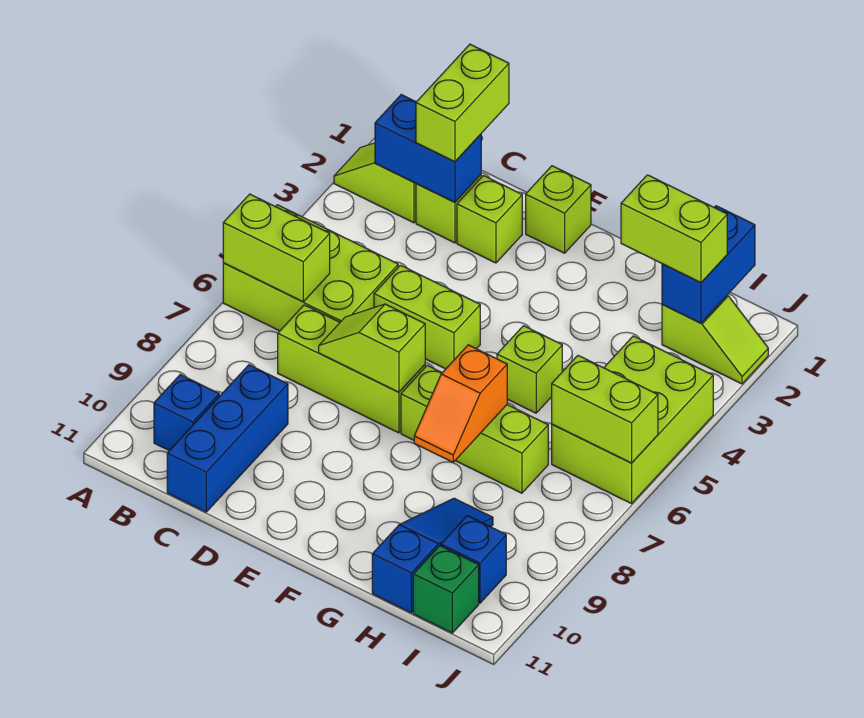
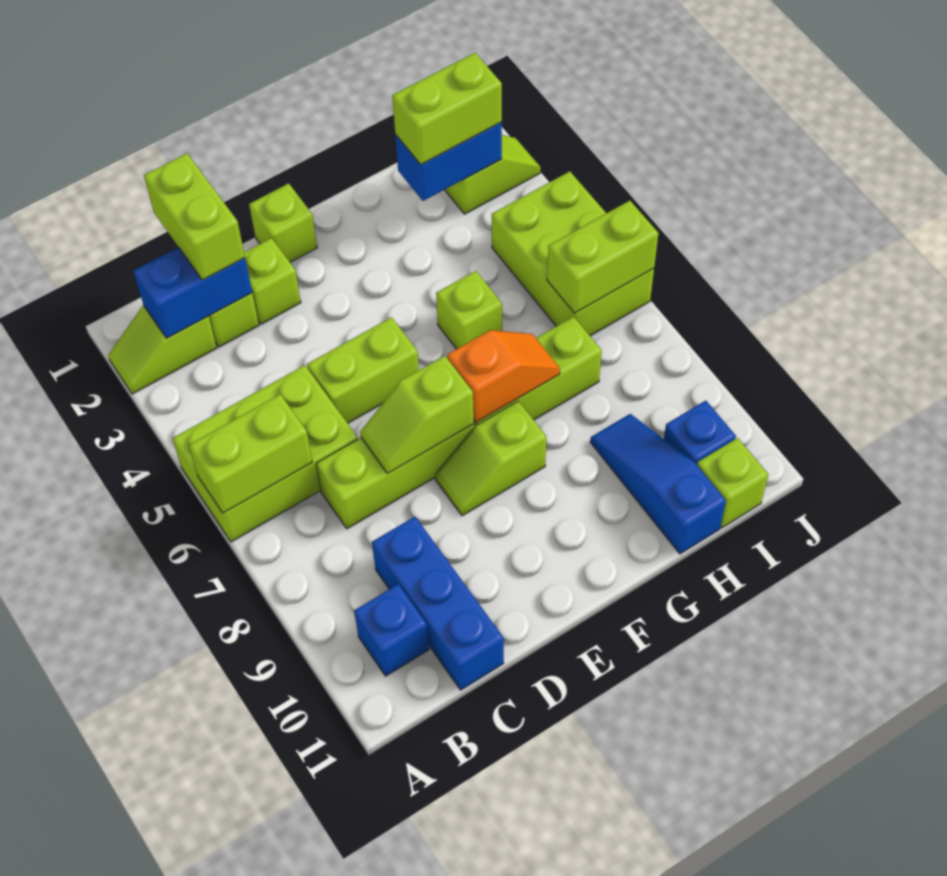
none -> lime 1x2 slope [435,401,546,516]
orange 1x2 slope [414,345,507,462] -> orange 1x2 slope turned to [447,330,560,422]
blue 1x2 brick [662,206,755,323] -> blue 1x2 brick turned to [395,122,502,201]
green 1x1 brick [413,546,479,633] -> lime 1x1 brick [697,438,768,528]

